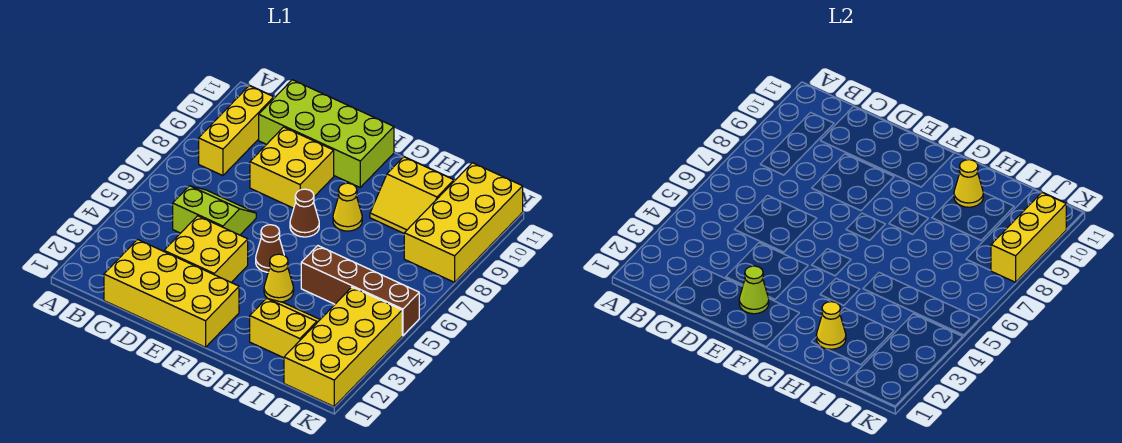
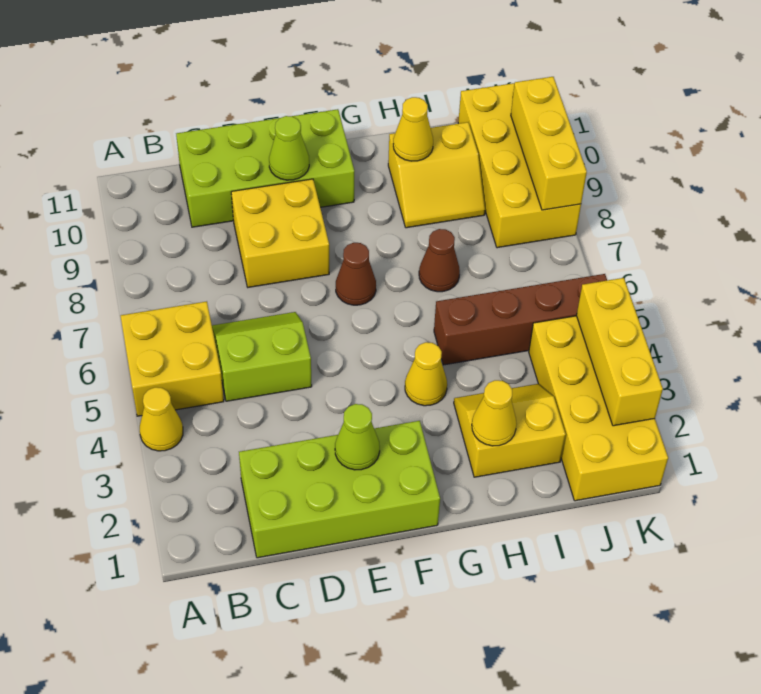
yellow 1x3 brick [199,86,274,176] -> yellow 1x3 brick moved to [576,278,663,426]
yellow 2x4 brick [104,240,239,347] -> lime 2x4 brick [239,421,440,558]
yellow 2x2 brick [164,216,248,282] -> yellow 2x2 brick moved to [121,301,224,416]
none -> lime 1x1 cone [269,116,309,180]
brown 1x1 cone [256,225,284,272] -> brown 1x1 cone moved to [419,229,460,292]
yellow 1x1 cone [333,183,362,231] -> yellow 1x1 cone moved to [140,387,183,451]

